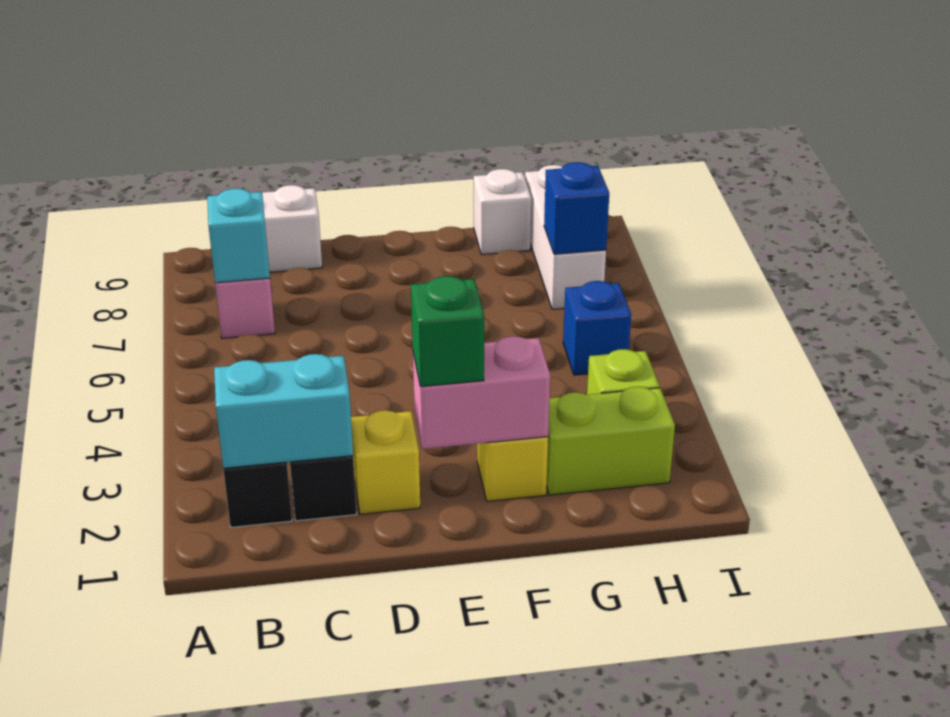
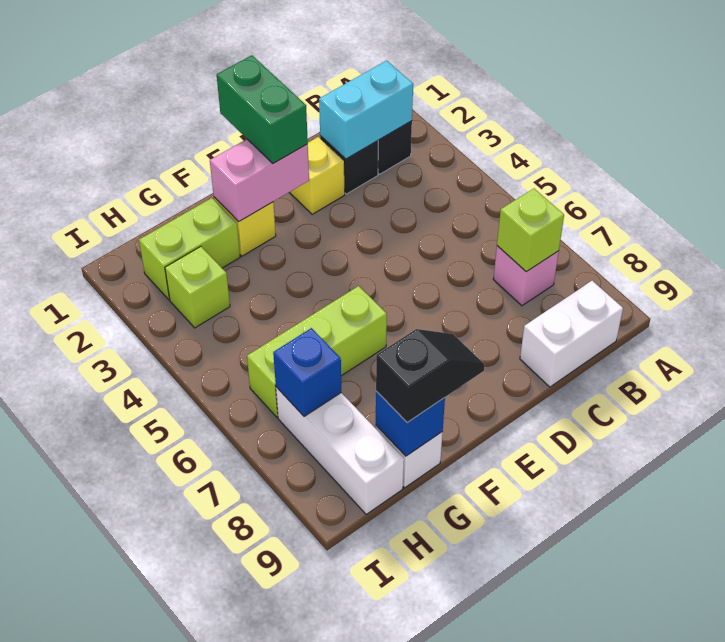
cyan 1x1 brick [207,188,270,283] -> lime 1x1 brick [497,189,564,272]
green 1x1 brick [411,276,484,387] -> green 1x2 brick [217,55,308,163]
none -> lime 1x3 brick [247,286,387,417]
none -> black 1x2 slope [376,329,485,422]
blue 1x1 brick [563,281,631,375] -> blue 1x1 brick moved to [376,391,445,456]

